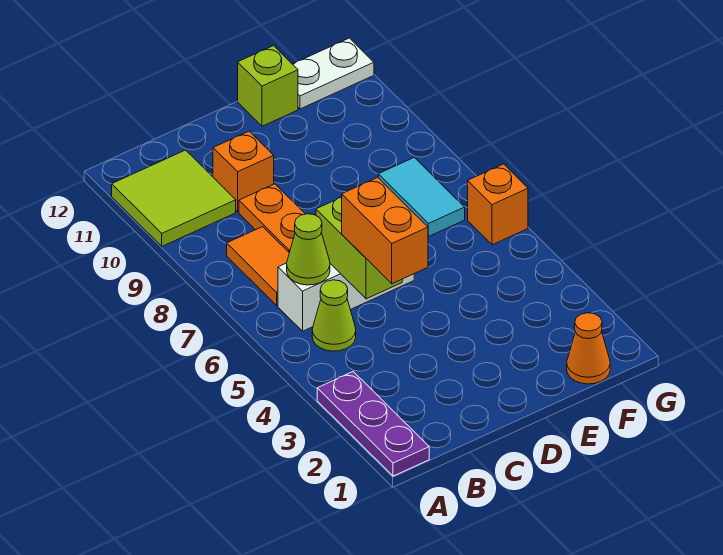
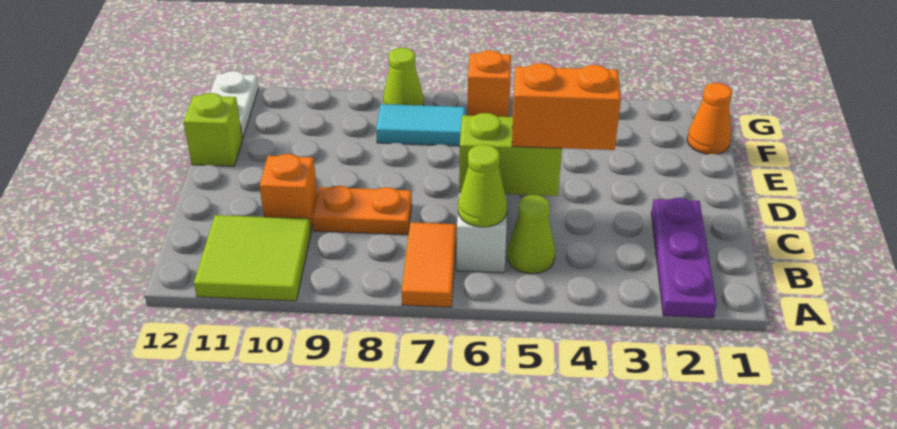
purple 1x3 plate [317,372,429,476] -> purple 1x3 plate turned to [651,198,717,318]
orange 1x2 tile [227,227,289,306] -> orange 1x2 tile turned to [402,222,457,307]
none -> lime 1x1 cone [383,48,424,106]

